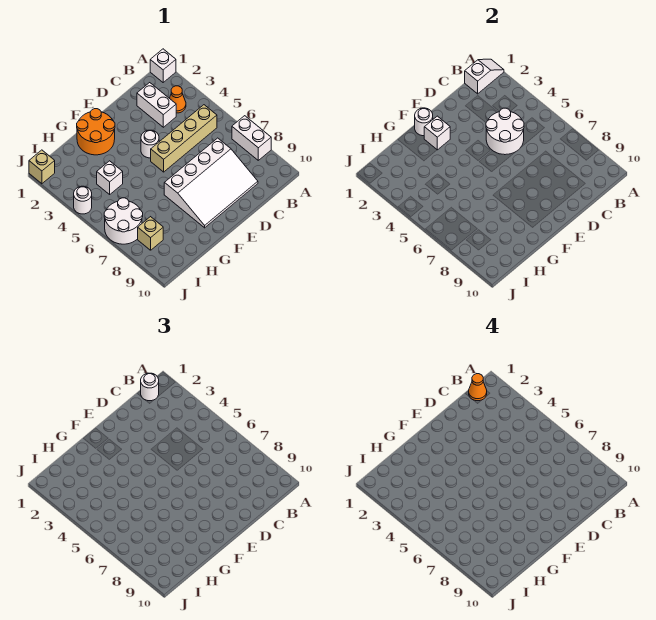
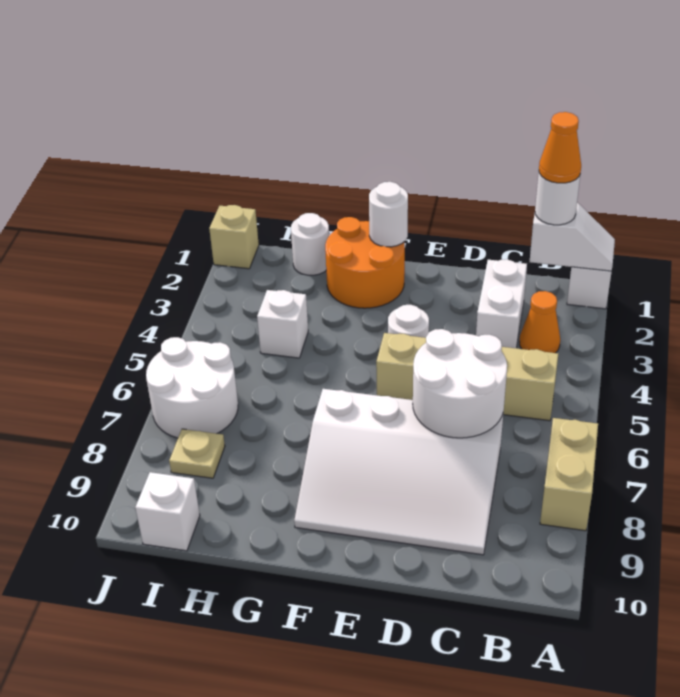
white 1x2 brick [232,116,271,160] -> tan 1x2 brick [540,418,598,531]
white 2x2 round brick [486,108,524,155] -> white 2x2 round brick moved to [413,329,507,438]
white 1x1 brick [424,116,450,150] -> white 1x1 brick moved to [135,472,200,551]
tan 1x1 brick [138,217,163,250] -> tan 1x1 plate [169,429,225,478]
white 1x1 round brick [74,186,92,214] -> white 1x1 round brick moved to [291,213,329,275]

